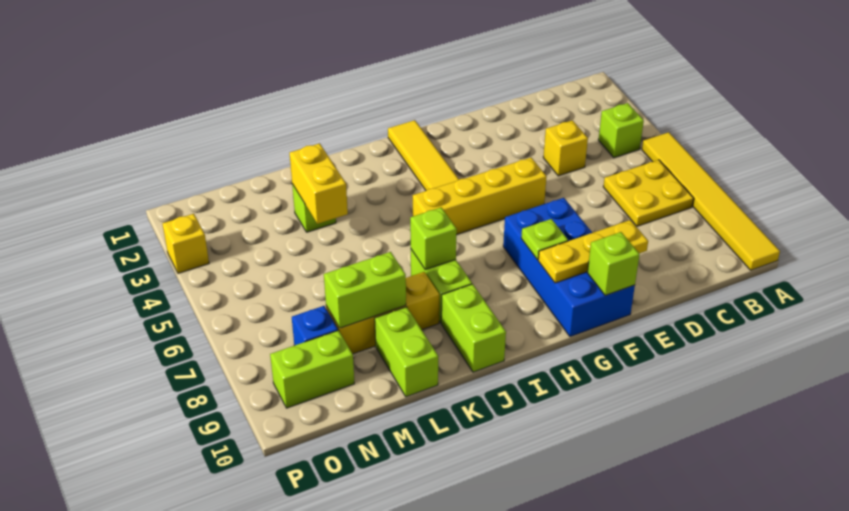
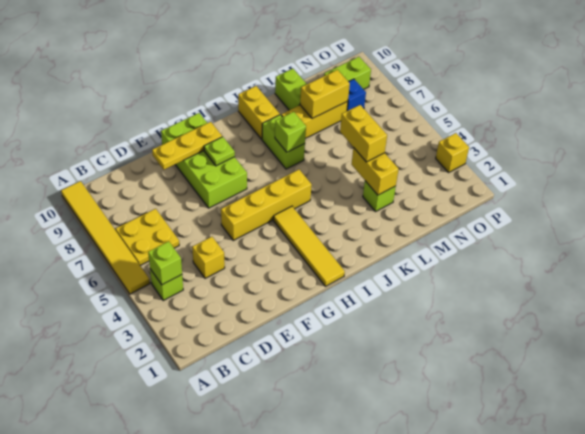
blue 2x4 brick [503,198,635,337] -> lime 2x4 brick [161,113,247,208]
lime 1x1 brick [588,232,640,296] -> lime 1x1 brick moved to [148,241,182,285]
lime 1x2 brick [441,284,506,372] -> yellow 1x2 brick [238,86,280,139]
none -> yellow 1x2 brick [340,105,387,162]
lime 1x2 brick [324,252,406,328] -> yellow 1x2 brick [300,70,350,118]

